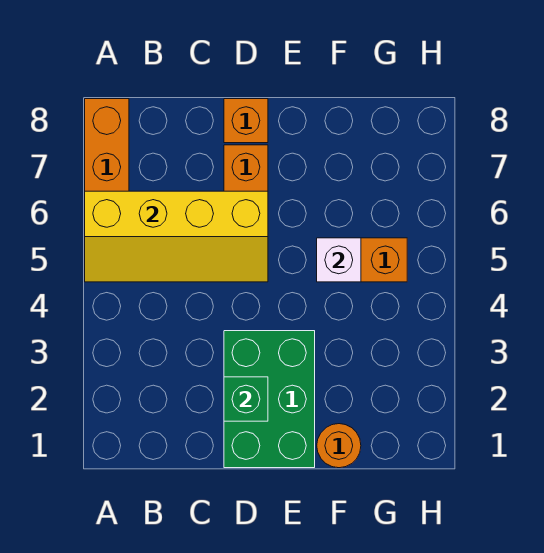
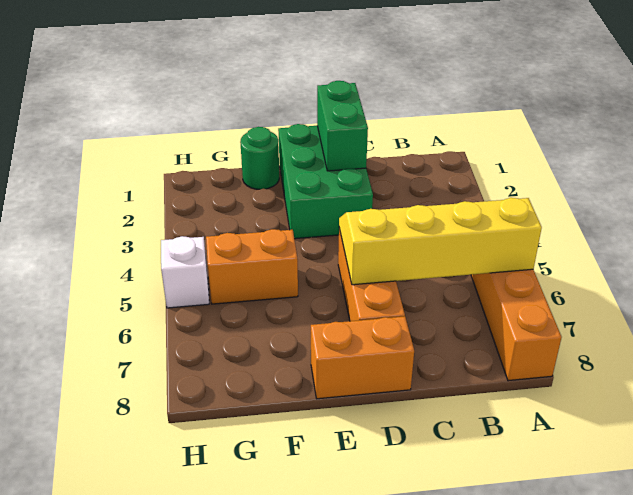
green 1x1 brick [224,377,268,421] -> green 1x2 brick [317,81,368,171]
orange 1x1 brick [224,99,268,143] -> orange 1x2 brick [311,316,414,399]
orange 1x1 round brick [317,424,361,468] -> green 1x1 round brick [240,127,279,189]
white 1x1 brick [317,238,361,282] -> white 1x1 brick moved to [161,236,209,308]

